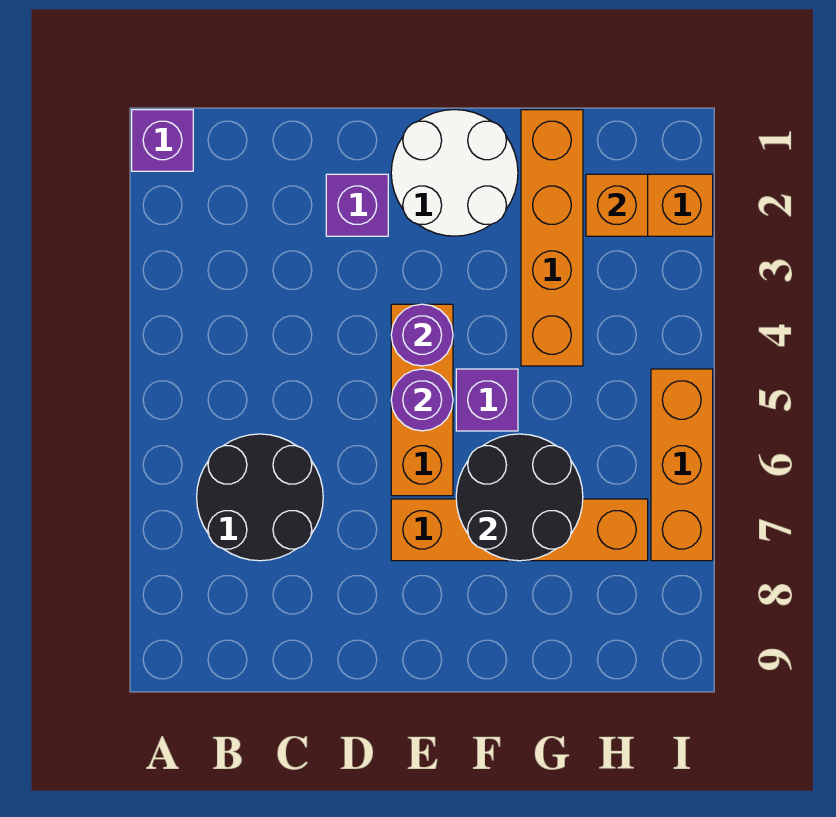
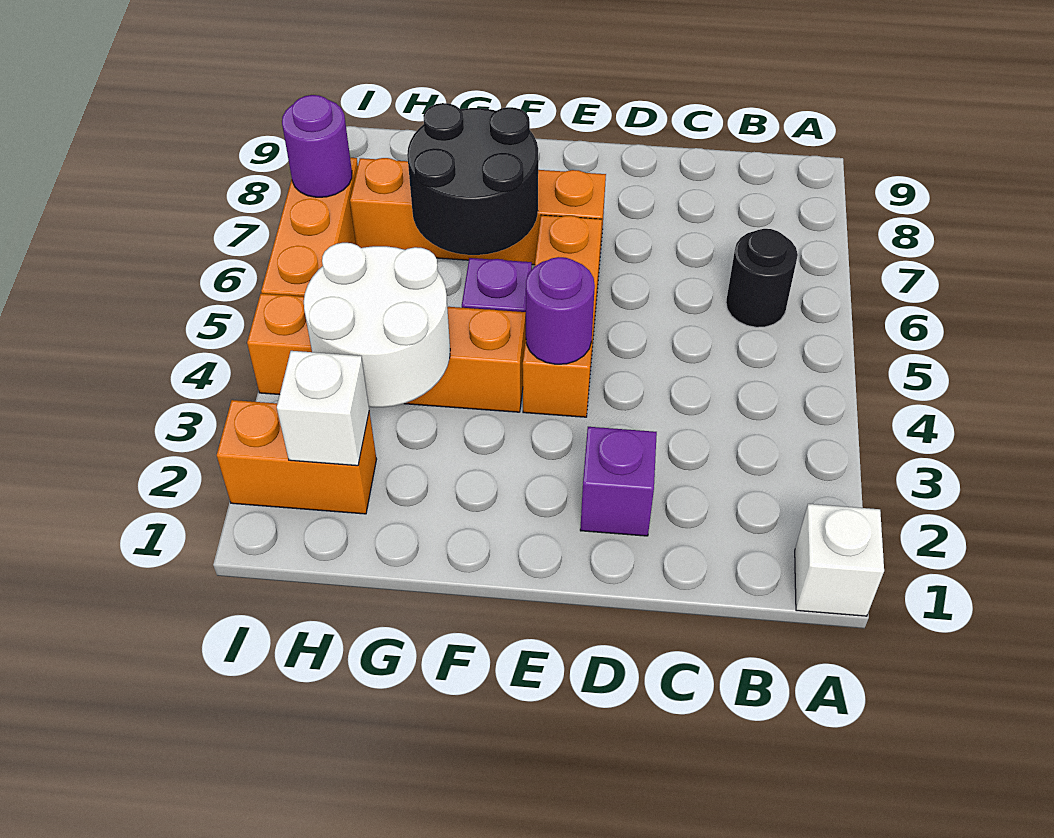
purple 1x1 brick [132,110,193,171] -> white 1x1 brick [795,504,884,616]
black 2x2 round brick [197,434,323,561] -> black 1x1 round brick [726,229,798,327]
white 2x2 round brick [391,110,518,236] -> white 2x2 round brick moved to [304,243,450,407]
purple 1x1 round brick [391,369,453,431] -> purple 1x1 round brick moved to [282,95,352,197]
orange 1x4 brick [521,110,583,366] -> orange 1x4 brick turned to [247,294,526,412]
orange 1x1 brick [586,174,648,236] -> white 1x1 brick [277,351,369,466]

